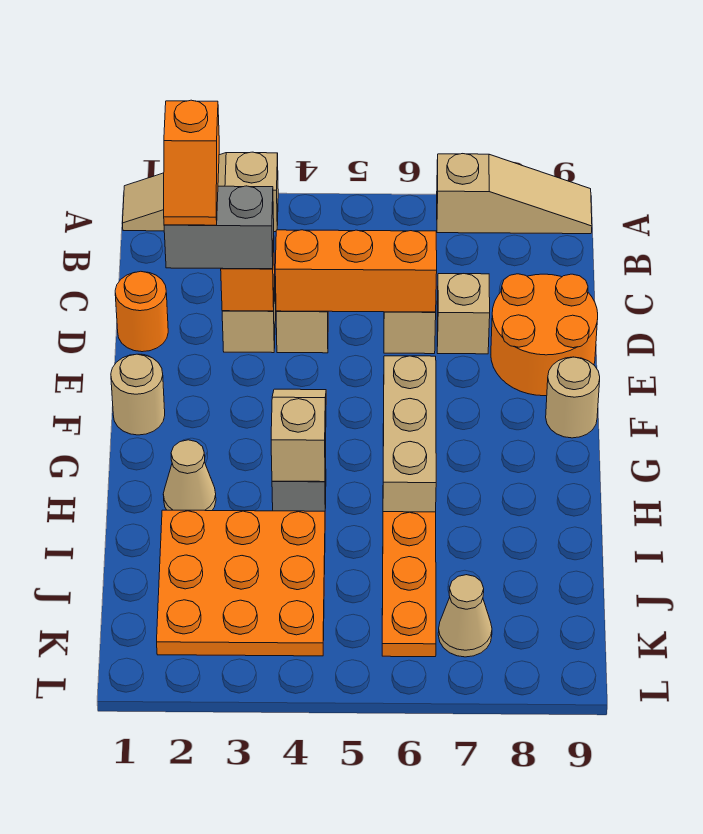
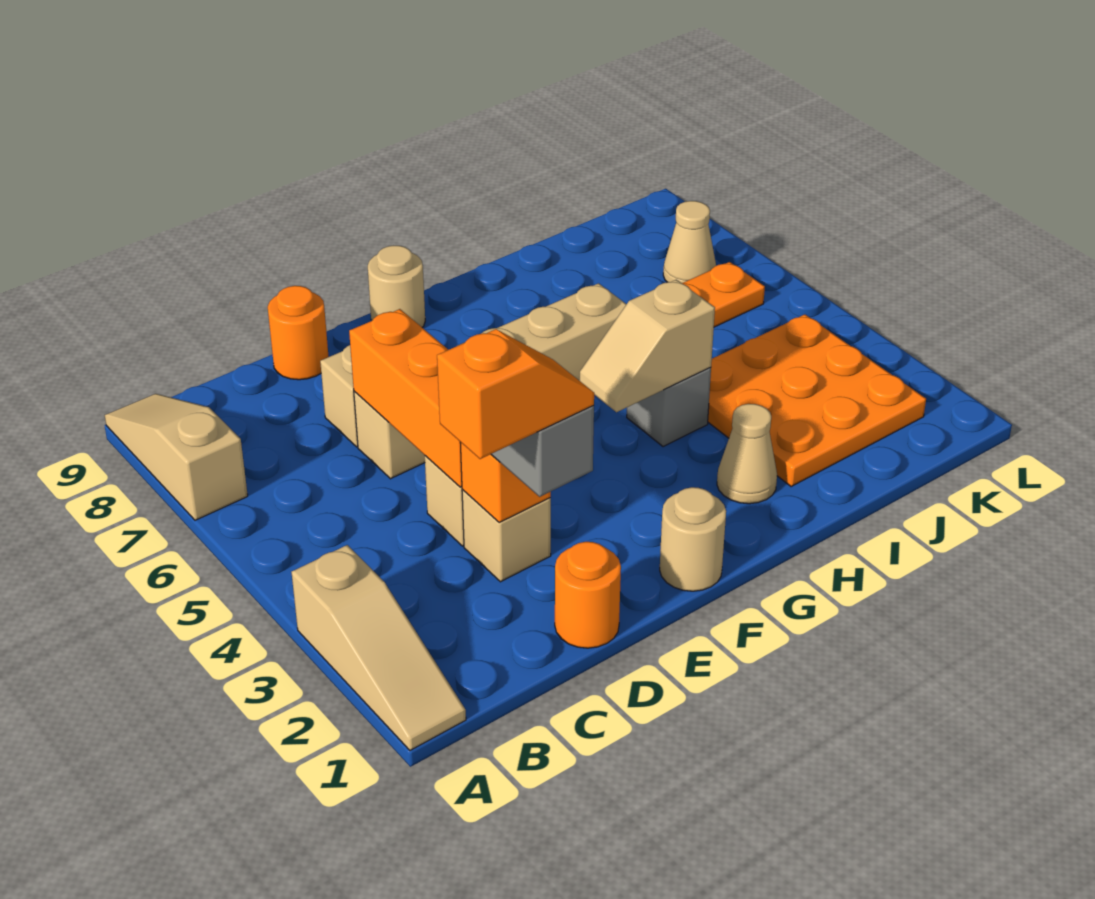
orange 2x2 round brick [491,274,598,396] -> orange 1x1 round brick [268,286,329,380]

